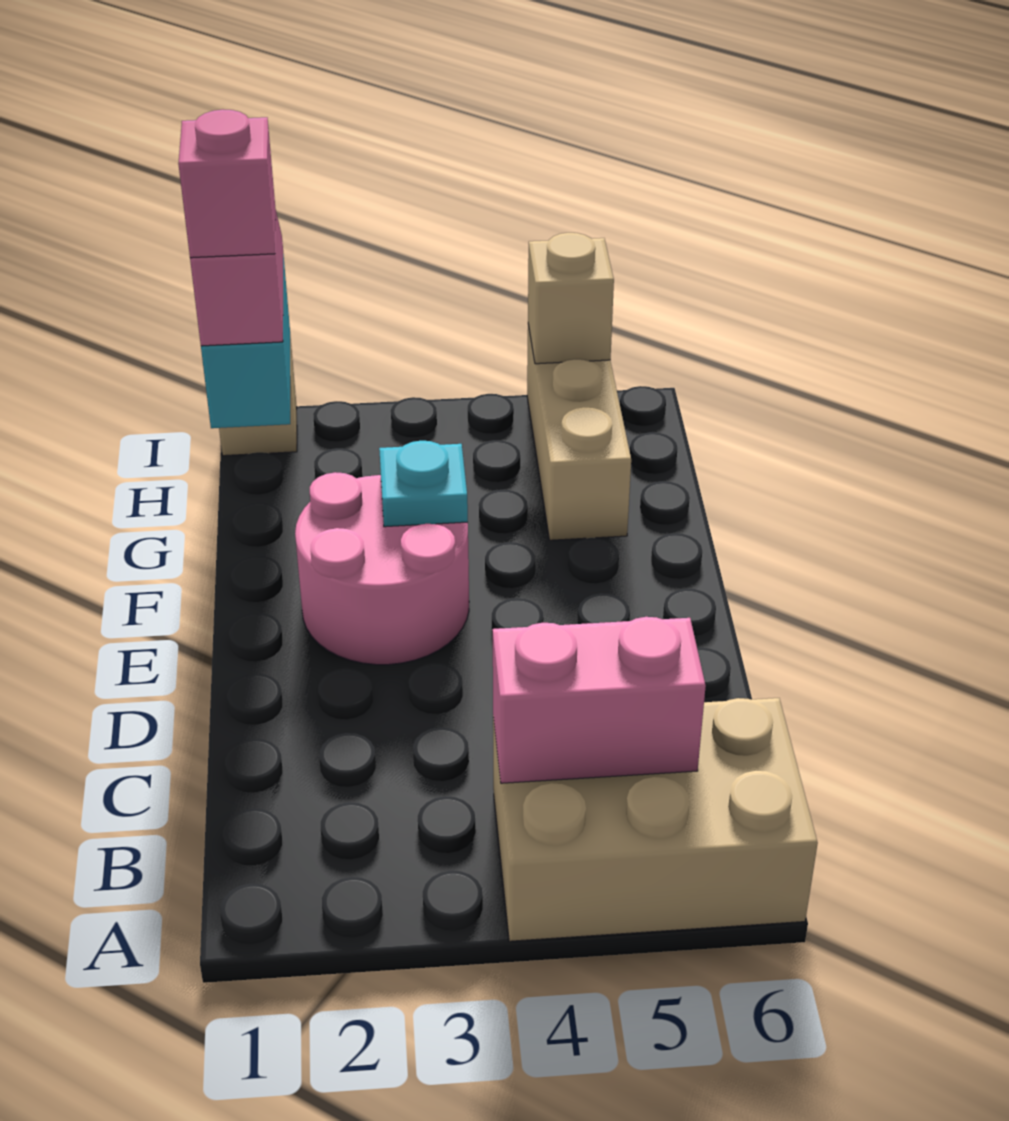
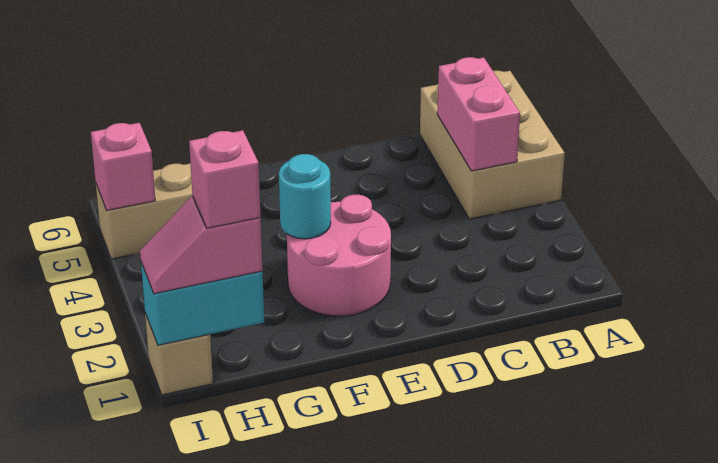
cyan 1x1 plate [379,441,468,527] -> cyan 1x1 round brick [279,154,331,239]
tan 1x1 brick [528,233,614,364] -> pink 1x1 brick [91,123,155,210]

